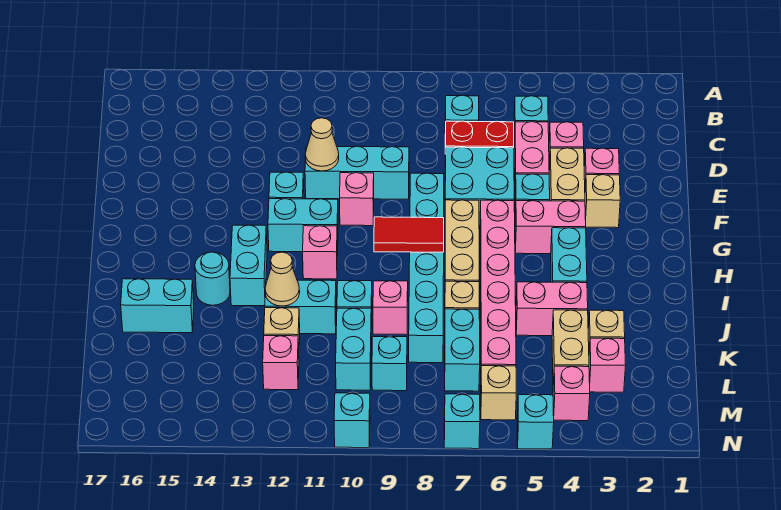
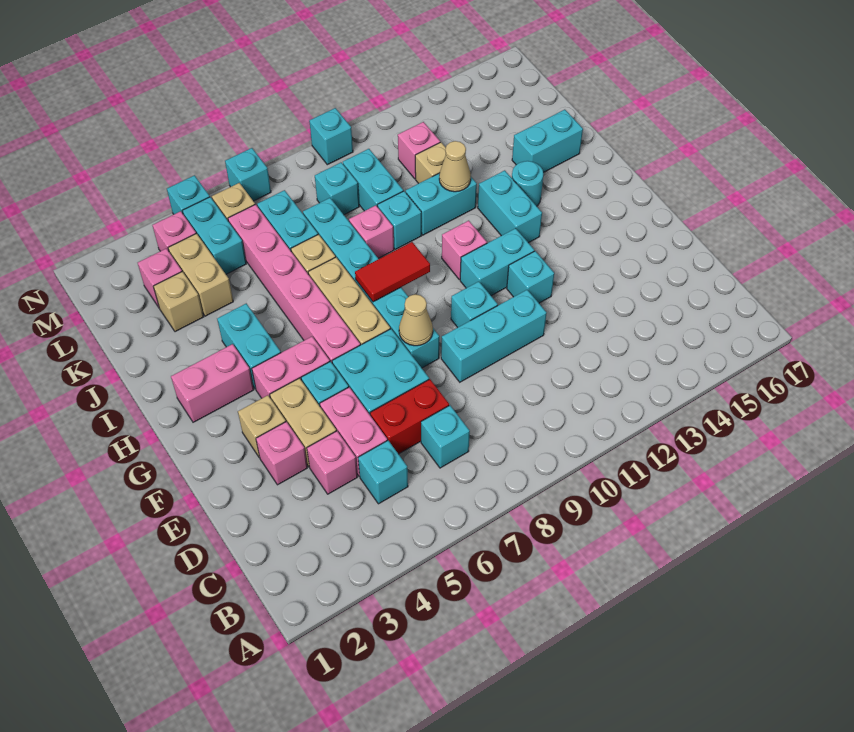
tan 1x1 cone [305,118,339,171] -> tan 1x1 cone moved to [399,294,433,346]
pink 1x1 brick [340,173,374,226] -> cyan 1x1 brick [451,282,498,328]
pink 1x2 brick [516,282,588,336] -> pink 1x2 brick moved to [171,344,254,422]
none -> cyan 1x2 brick [182,197,246,274]

